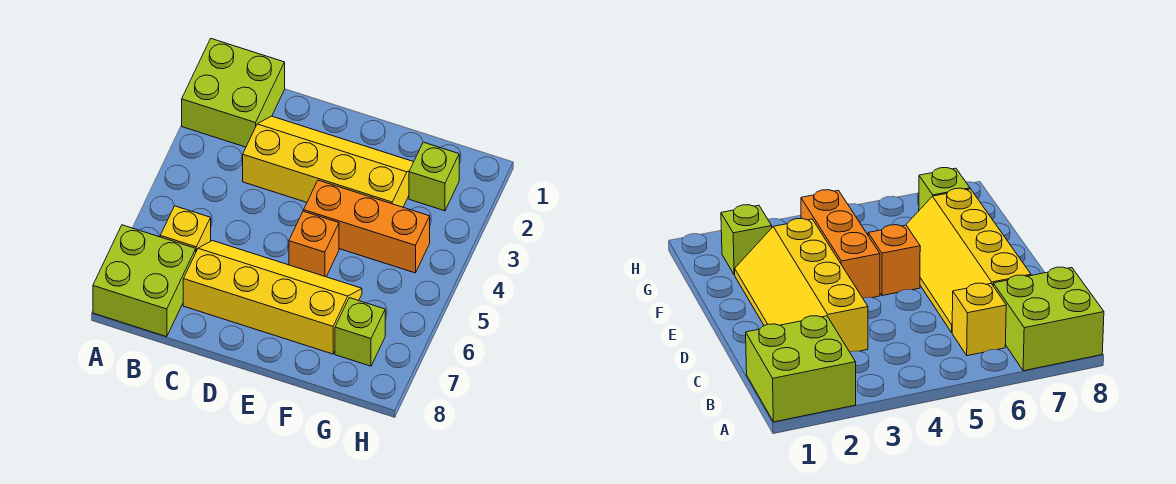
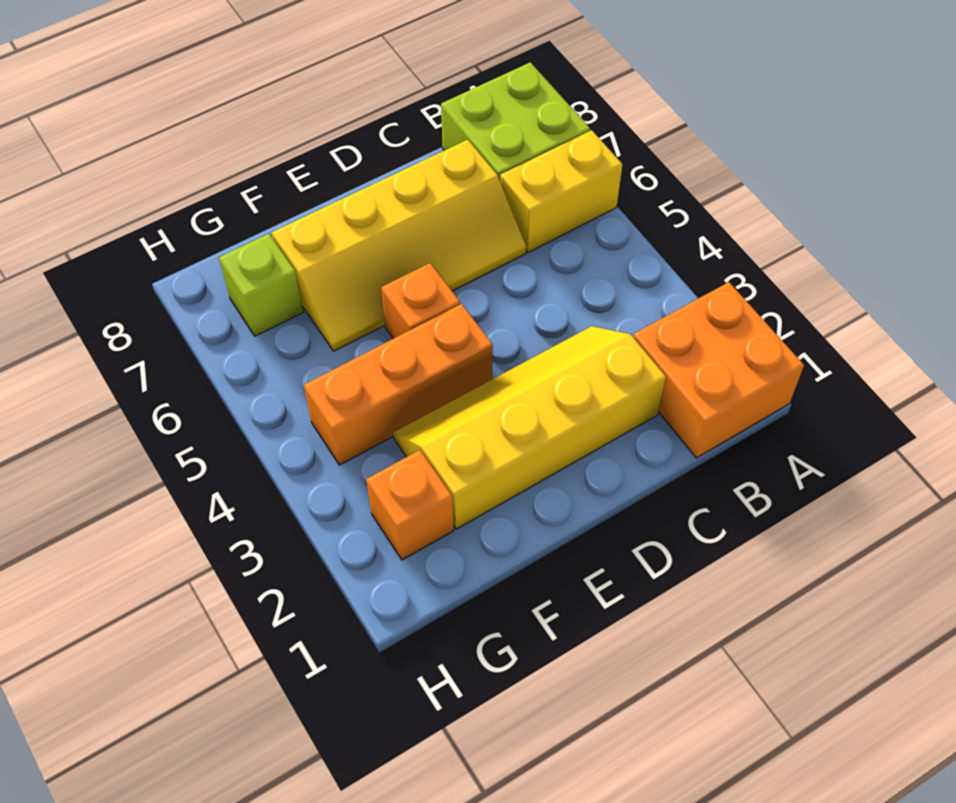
lime 2x2 brick [182,39,285,147] -> orange 2x2 brick [633,282,804,458]
yellow 1x1 brick [160,206,211,251] -> yellow 1x2 brick [500,130,623,252]
yellow 2x4 slope [243,116,413,207] -> yellow 2x4 slope turned to [393,326,666,529]
lime 1x1 brick [409,142,459,211] -> orange 1x1 brick [366,450,454,560]

